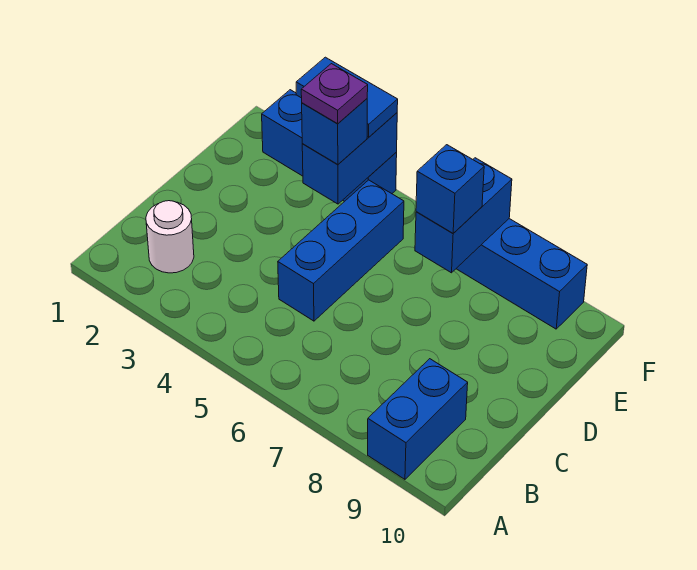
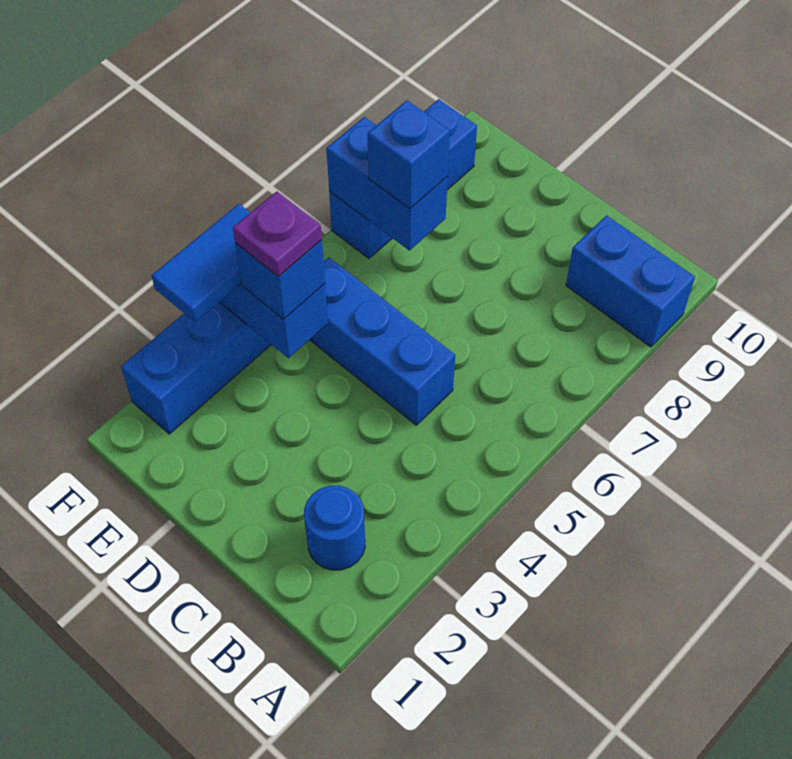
white 1x1 round brick [146,201,194,273] -> blue 1x1 round brick [304,485,365,570]

